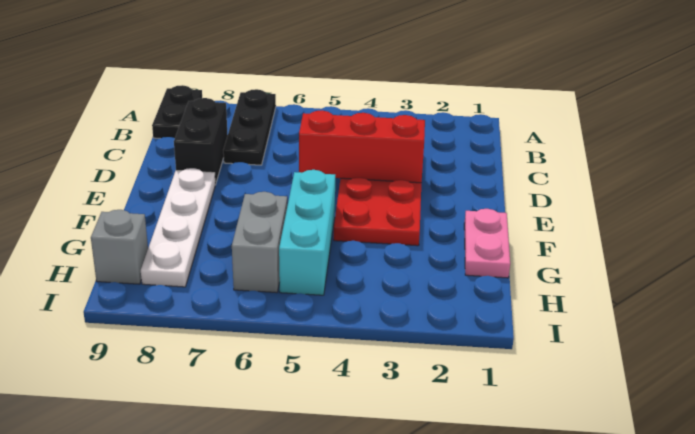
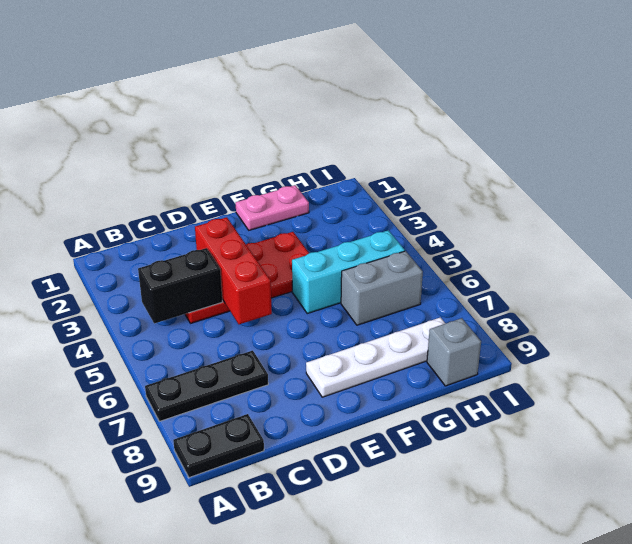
black 1x2 brick [174,98,228,185] -> black 1x2 brick moved to [138,248,222,324]

